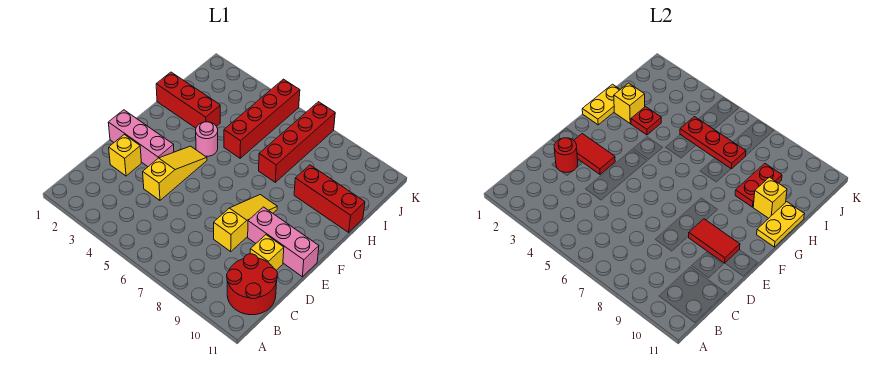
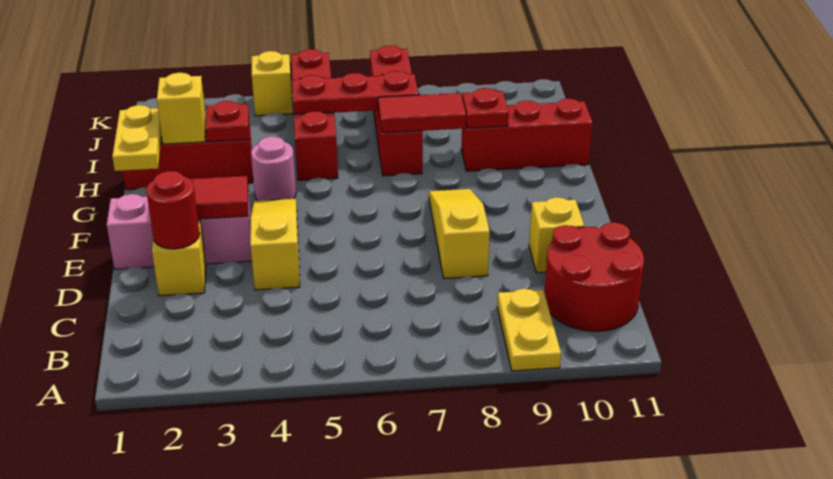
pink 1x3 brick [248,207,319,277] -> none
red 1x2 tile [689,219,740,263] -> red 1x2 tile moved to [378,93,466,133]
yellow 1x2 plate [757,202,804,247] -> yellow 1x2 plate moved to [497,289,561,371]
red 1x2 plate [735,164,782,207] -> red 1x1 plate [463,88,509,128]
yellow 1x1 brick [753,177,787,218] -> yellow 1x1 brick moved to [252,51,293,116]

